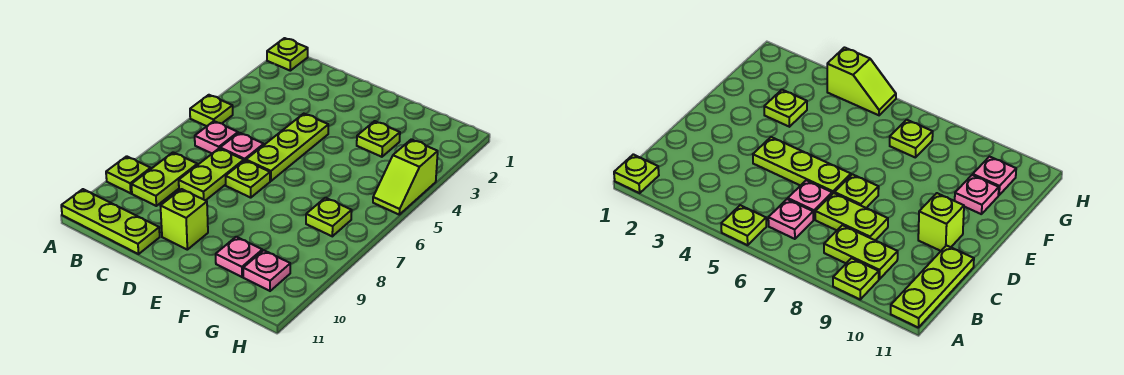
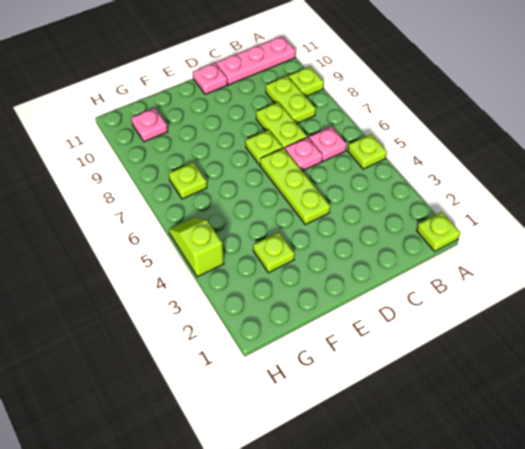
lime 1x3 plate [61,189,160,254] -> pink 1x3 plate [216,36,295,85]
lime 1x1 brick [161,189,208,250] -> none
pink 1x1 plate [216,237,262,277] -> pink 1x1 plate moved to [193,63,227,94]

